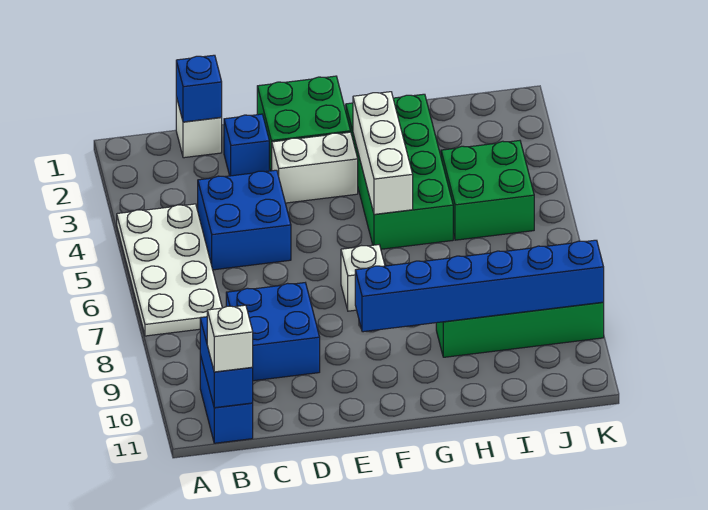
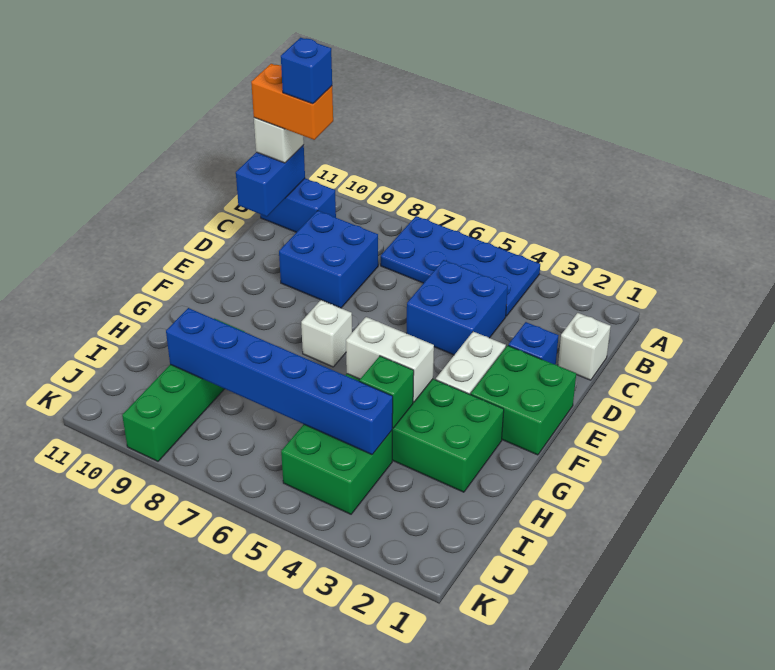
white 2x4 plate [117,204,222,336] -> blue 2x4 plate [381,216,540,316]
blue 1x2 brick [200,317,253,408] -> blue 1x2 brick turned to [236,145,305,217]
none -> orange 1x2 brick [251,64,333,140]
blue 1x1 brick [176,55,222,122] -> blue 1x1 brick moved to [281,38,332,104]
blue 1x6 brick [355,240,604,332] -> blue 1x6 brick turned to [166,308,393,454]
white 1x3 brick [353,92,413,214] -> white 1x2 brick [346,317,434,402]
none -> green 1x1 brick [359,356,414,428]

